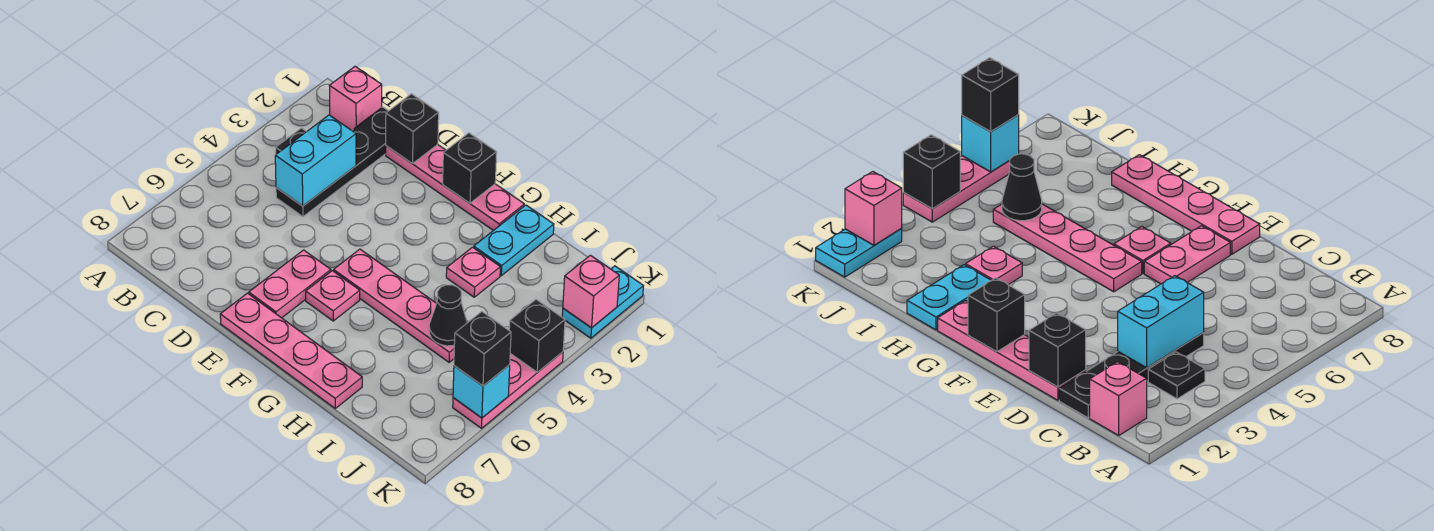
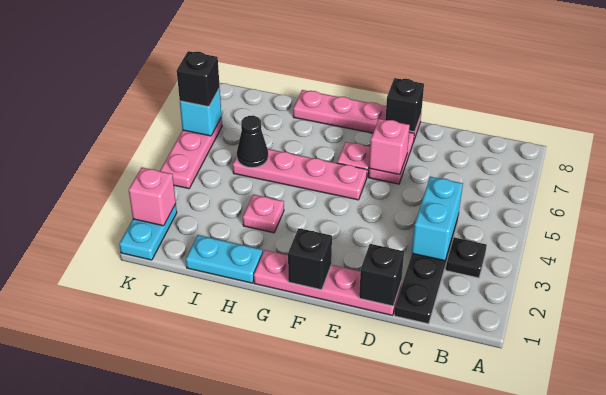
pink 1x1 brick [329,67,382,130] -> pink 1x1 brick moved to [369,119,410,175]
cyan 1x2 plate [474,205,554,276] -> cyan 1x2 plate turned to [186,235,263,283]
black 1x1 brick [509,299,565,372] -> black 1x1 brick moved to [385,78,424,132]

